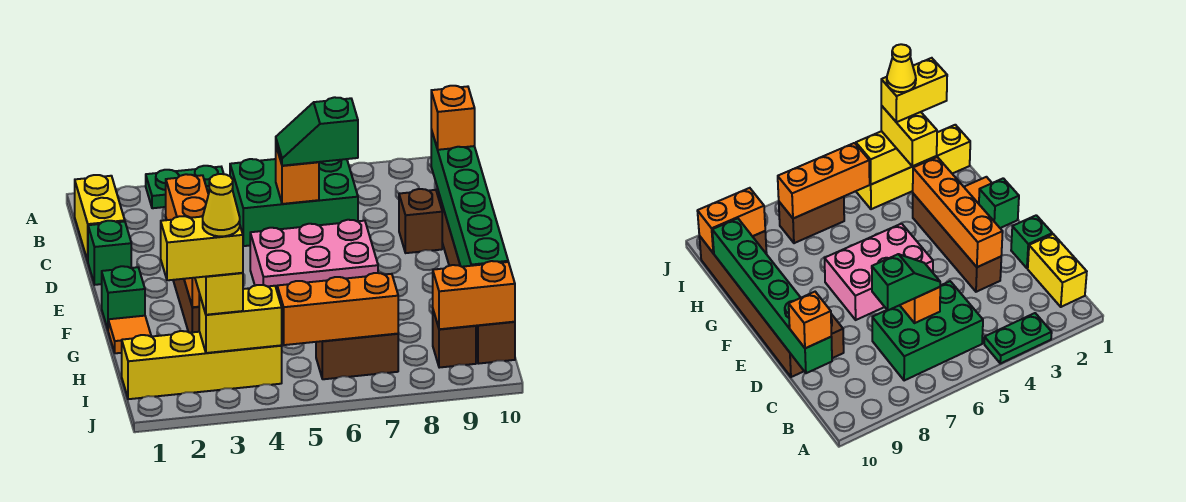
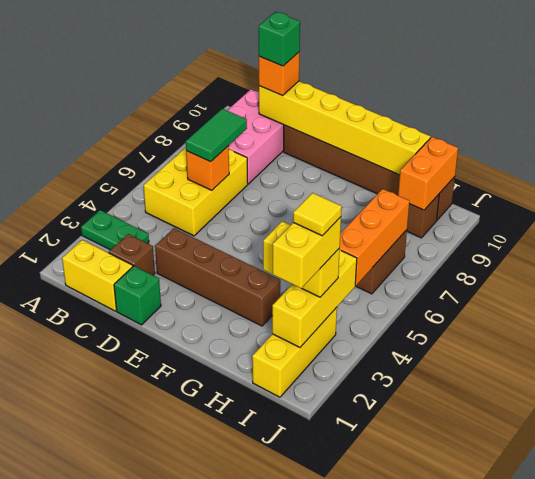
green 1x2 plate [146,166,224,208] -> green 1x2 plate turned to [81,210,149,250]
green 2x3 brick [230,159,358,246] -> yellow 2x3 brick [144,147,248,236]
green 1x2 slope [276,97,358,166] -> green 1x2 tile [186,109,247,162]
green 1x6 brick [431,130,508,267] -> yellow 1x6 brick [259,81,431,175]
orange 1x4 brick [166,174,208,307] -> none
brown 1x1 brick [399,189,442,253] -> brown 1x1 brick moved to [109,234,155,275]
pink 2x3 brick [250,220,378,290] -> pink 2x3 brick moved to [227,89,284,184]
green 1x1 brick [102,266,145,329] -> green 1x1 brick moved to [259,12,300,66]
orange 1x1 tile [108,316,151,353] -> none
yellow 1x4 brick [122,331,282,399] -> yellow 1x3 brick [252,307,337,397]
yellow 1x2 brick [199,285,282,353] -> yellow 1x3 brick [272,250,357,347]
yellow 1x1 cone [203,174,240,236] -> yellow 1x1 tile [293,193,342,236]

